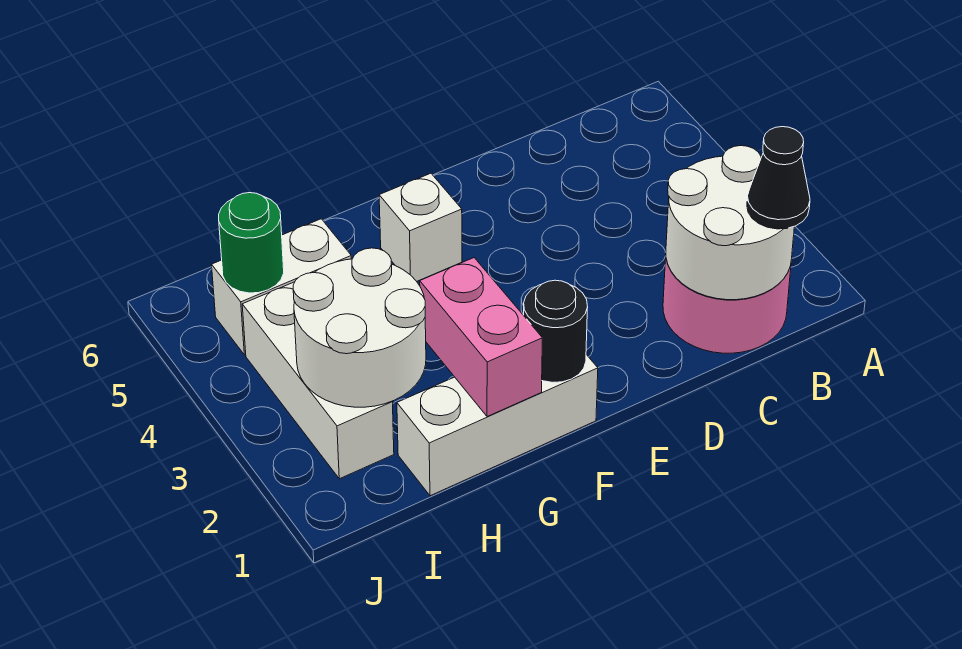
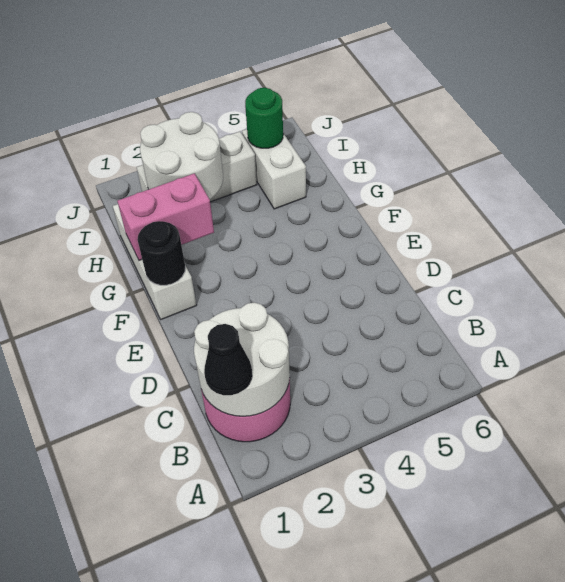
white 1x1 brick [379,173,462,281] -> none

